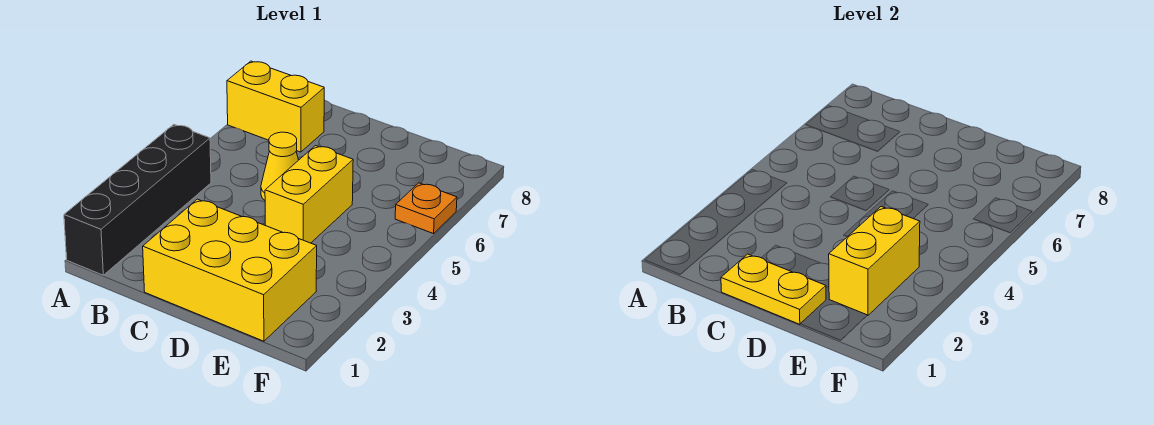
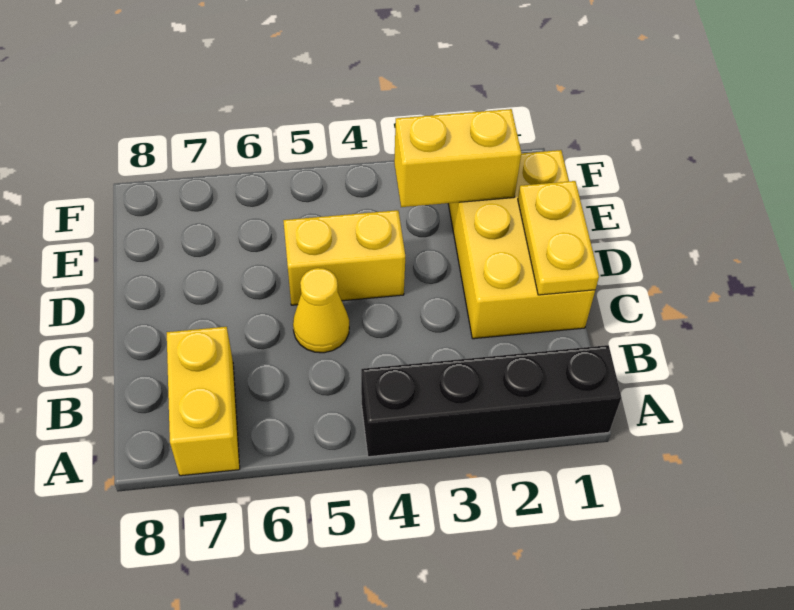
orange 1x1 plate [395,183,457,234] -> none

